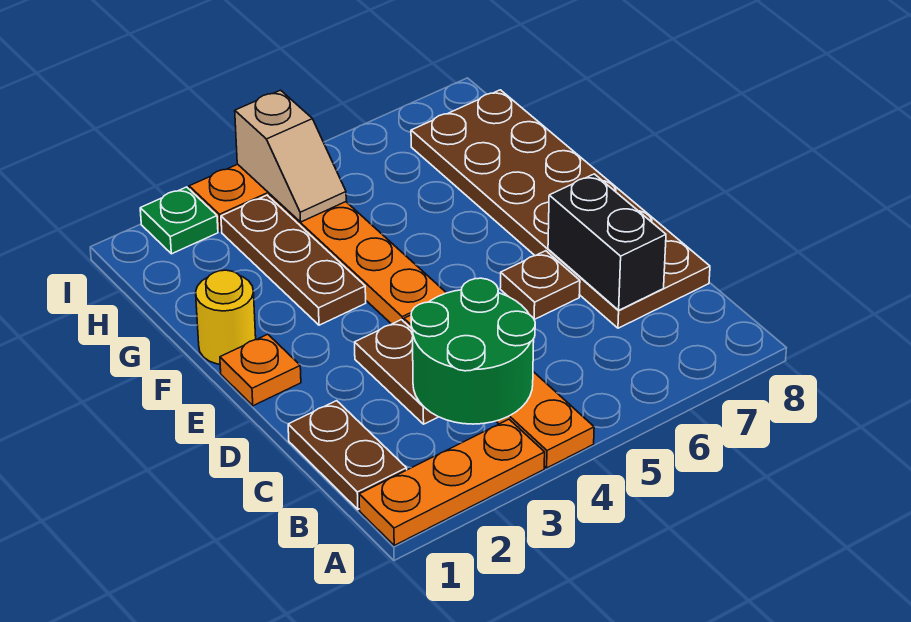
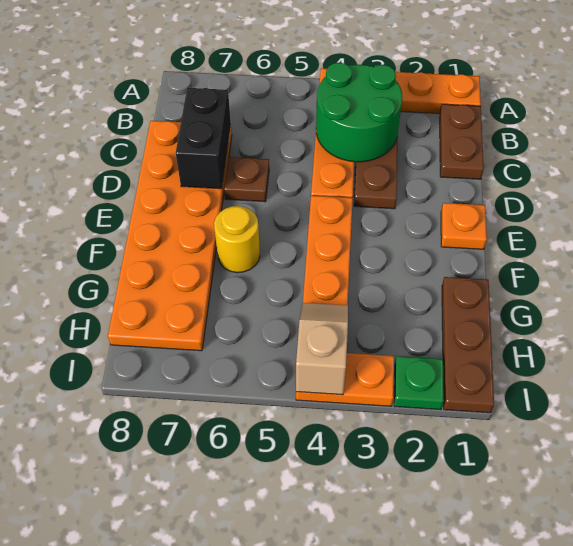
brown 2x6 plate [411,90,710,328] -> orange 2x6 plate [108,121,232,351]
yellow 1x1 round brick [196,270,256,364] -> yellow 1x1 round brick moved to [214,206,260,273]
brown 1x3 plate [221,195,366,325] -> brown 1x3 plate moved to [442,277,494,413]

